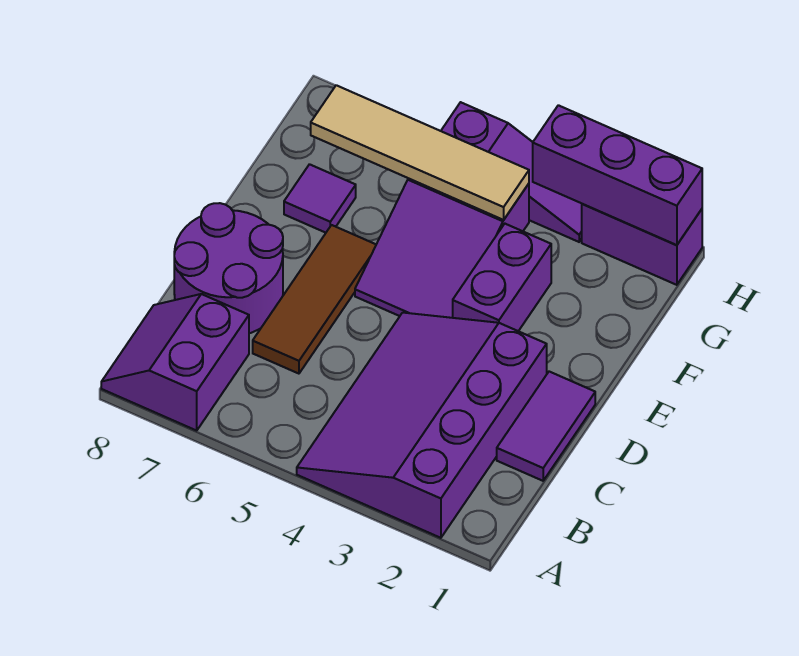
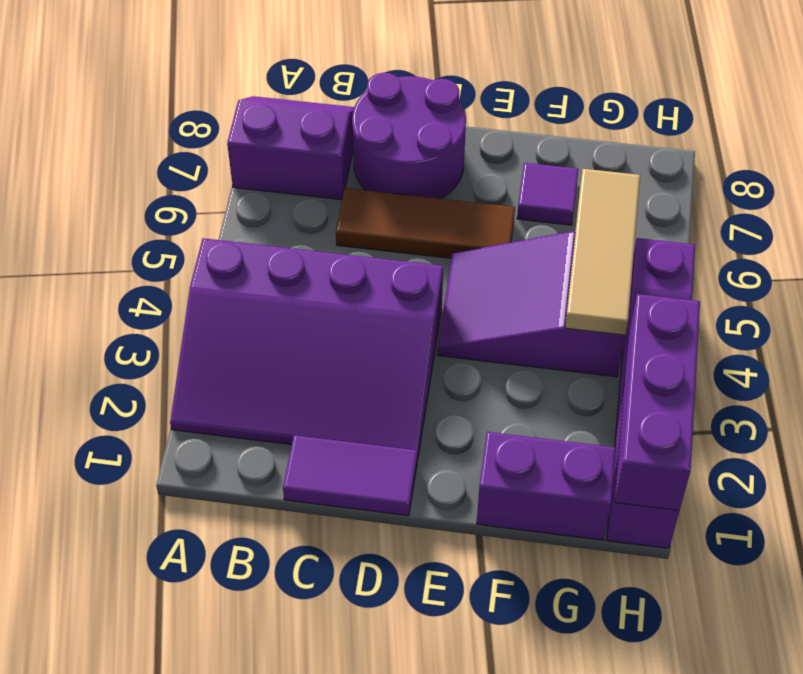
purple 3x4 slope [297,313,547,538] -> purple 3x4 slope turned to [170,238,443,460]
purple 1x2 brick [453,224,551,331] -> purple 1x2 brick moved to [477,432,616,540]
tan 1x4 tile [311,85,529,220] -> tan 1x3 tile [565,169,640,335]

